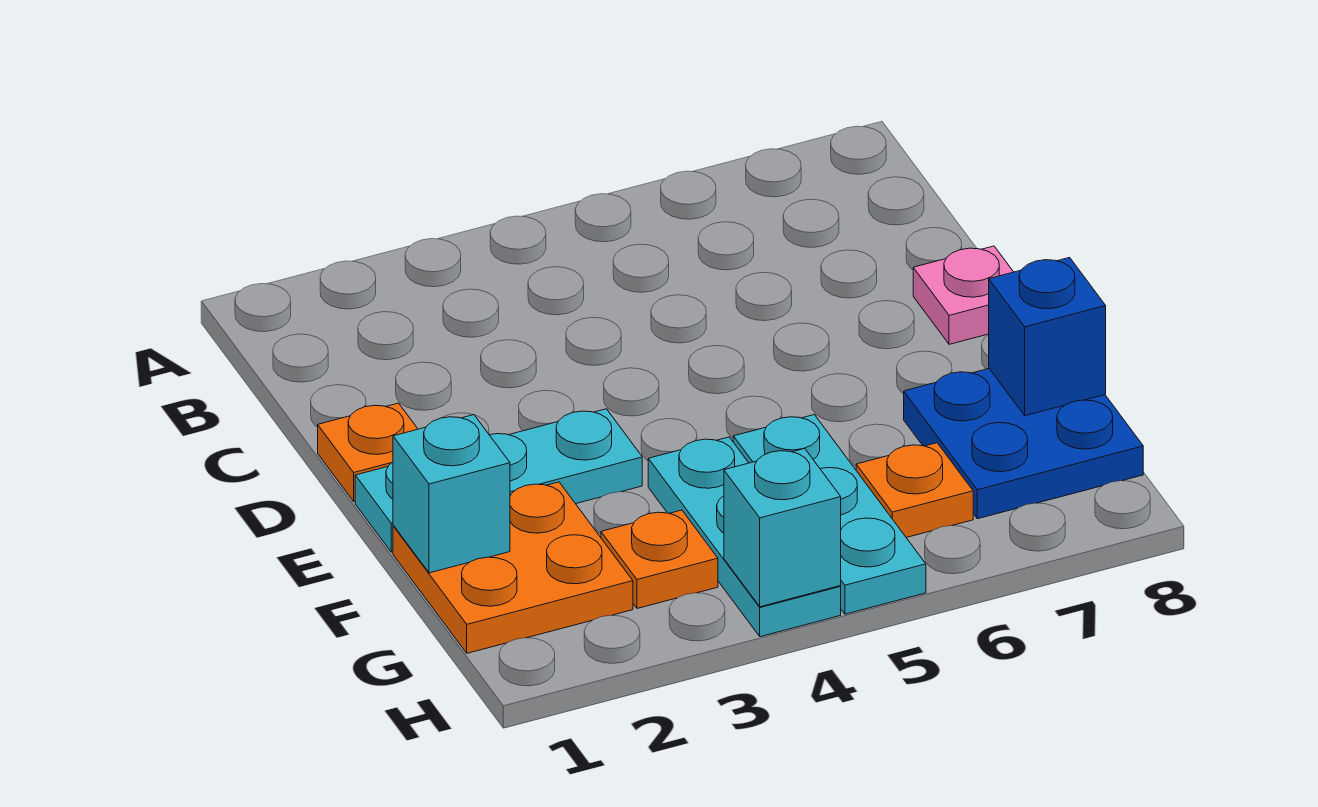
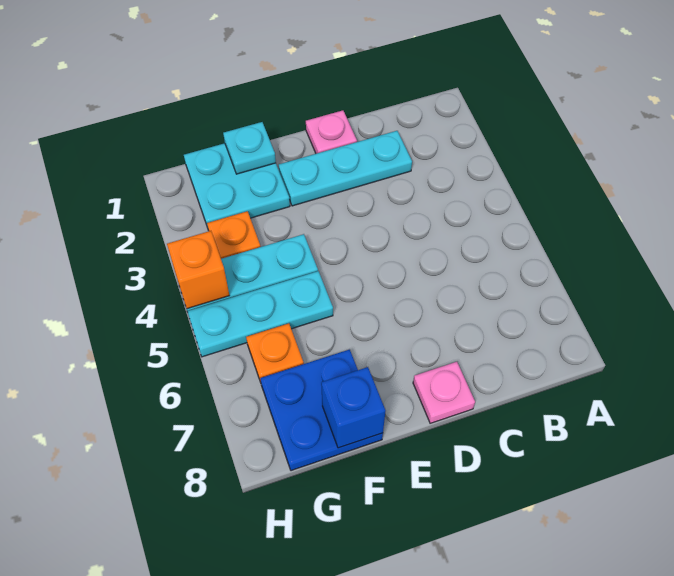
orange 1x1 plate [318,403,418,501] -> pink 1x1 plate [306,110,357,154]
cyan 1x3 plate [355,409,642,552] -> cyan 1x3 plate turned to [279,131,412,206]
orange 2x2 plate [393,482,633,653] -> cyan 2x2 plate [184,143,290,228]
cyan 1x1 brick [393,415,510,573] -> cyan 1x1 plate [223,122,276,174]
cyan 1x1 brick [724,449,841,607] -> orange 1x1 brick [167,231,229,309]

